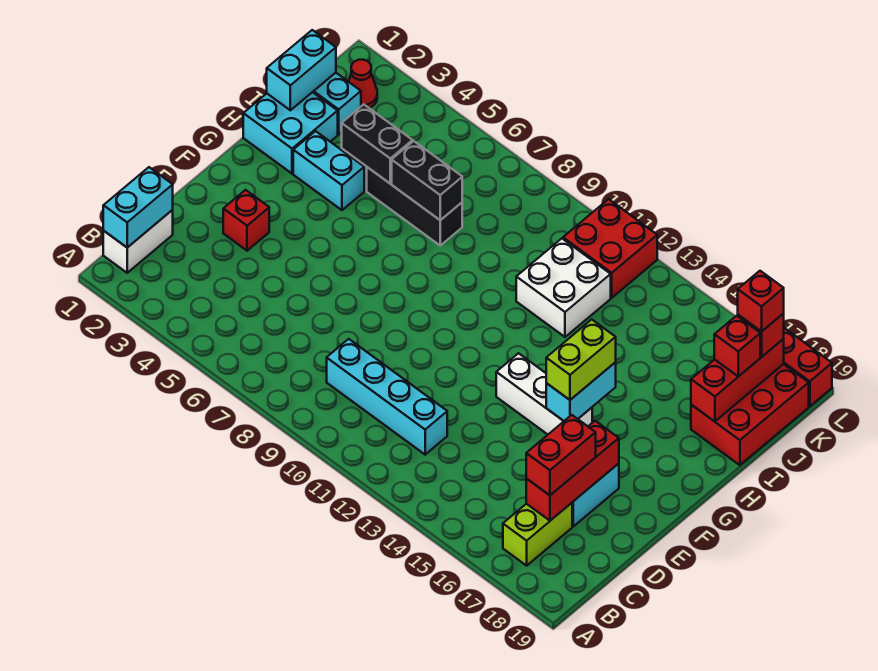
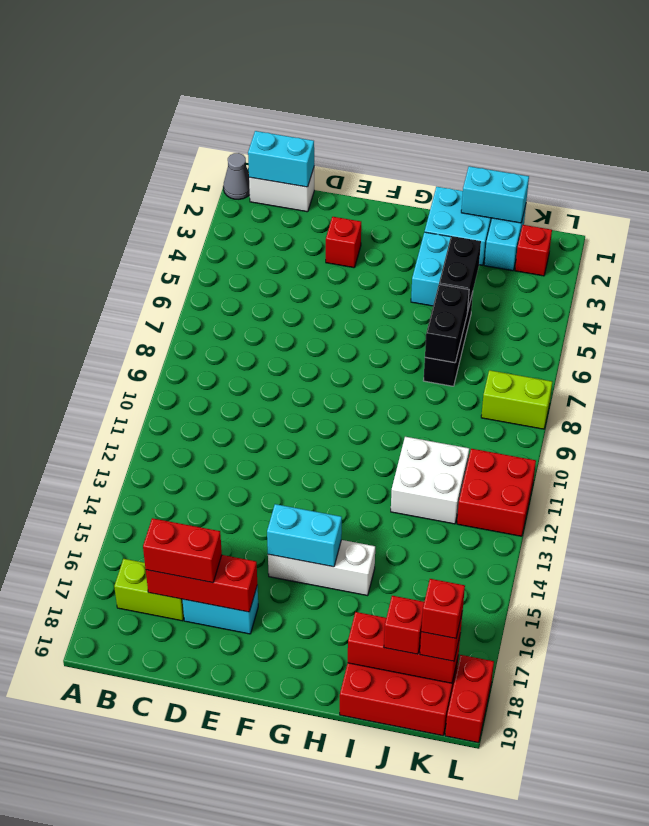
none -> grey 1x1 cone [223,153,250,199]
cyan 1x4 brick [327,339,447,455] -> none
white 1x3 brick [496,353,592,434] -> white 1x3 brick turned to [268,540,375,596]
lime 1x2 brick [546,320,616,400] -> lime 1x2 brick moved to [481,370,552,429]
red 1x1 cone [349,60,377,108] -> red 1x1 brick [515,225,552,276]

